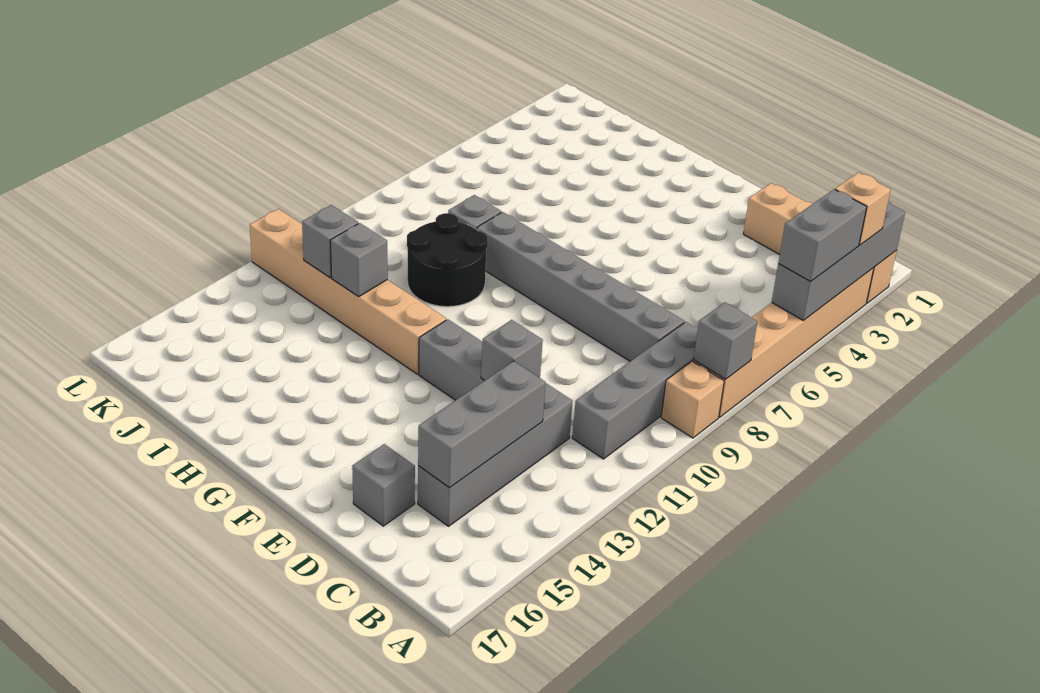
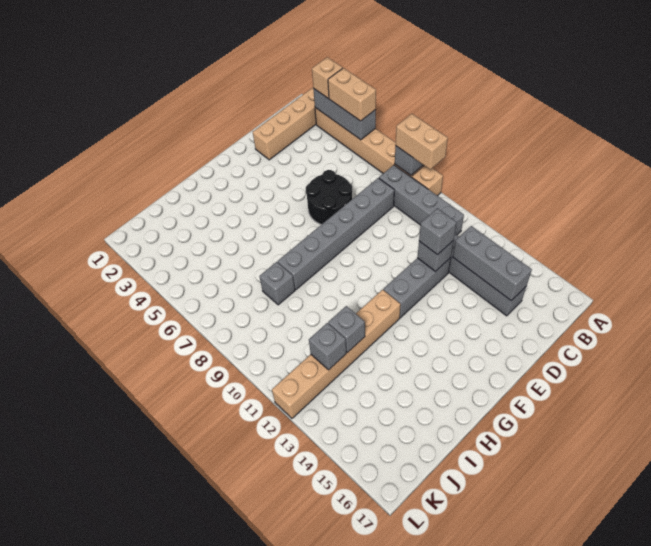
grey 1x4 brick [772,201,905,321] -> grey 1x3 brick [313,88,376,140]
grey 1x2 brick [778,189,867,282] -> tan 1x2 brick [328,68,376,121]
none -> tan 1x2 brick [396,114,448,169]
grey 1x1 brick [352,444,415,526] -> grey 1x1 brick moved to [419,208,457,255]
black 2x2 round brick [407,213,488,307] -> black 2x2 round brick moved to [306,170,352,225]

